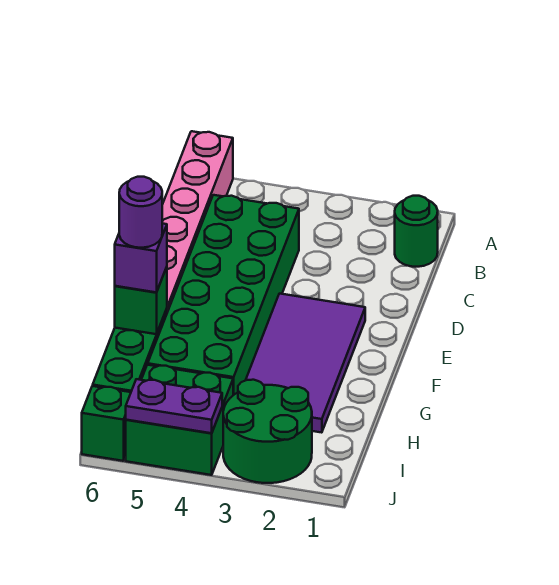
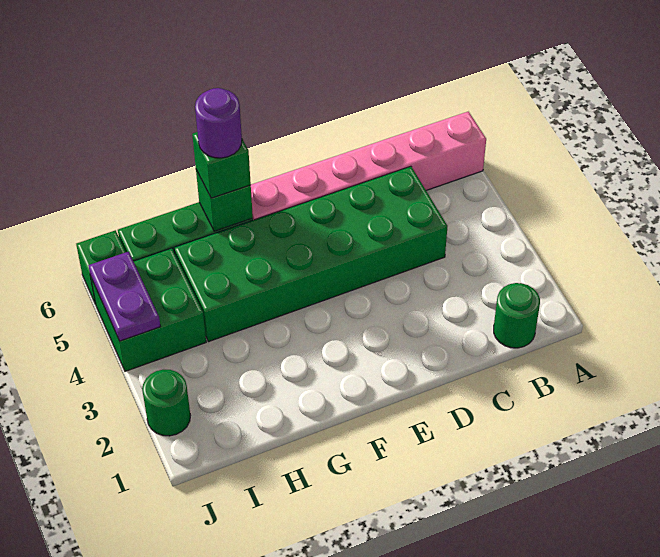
purple 2x4 tile [246,294,365,433] -> none
purple 1x1 brick [115,223,167,292] -> green 1x1 brick [192,132,251,198]
green 2x2 round brick [223,380,312,483] -> green 1x1 round brick [142,370,190,436]

